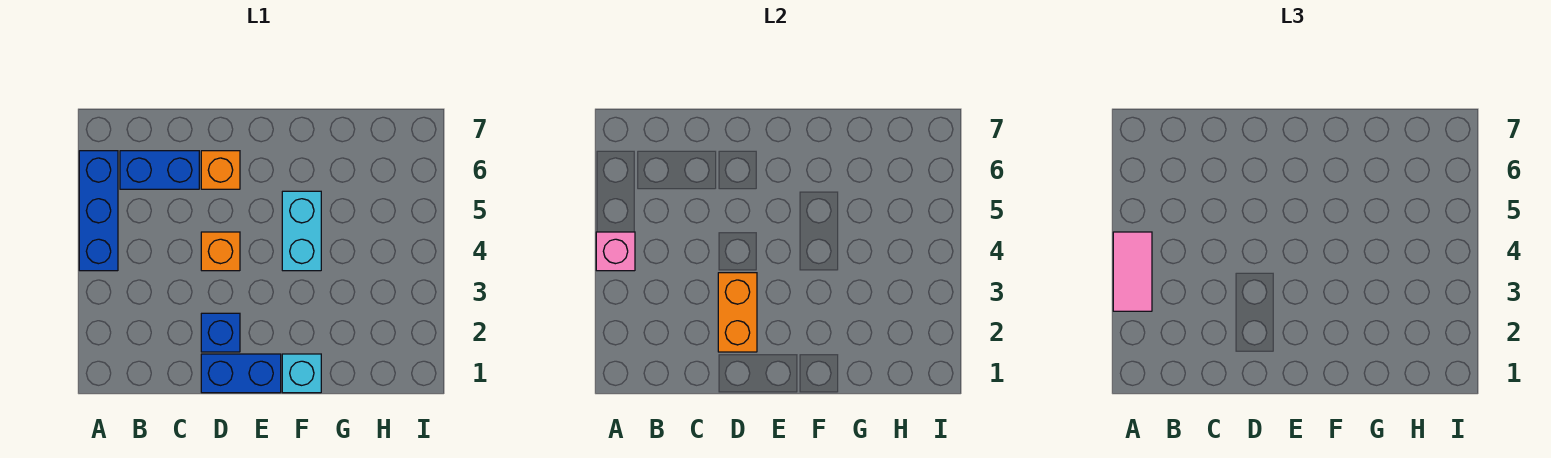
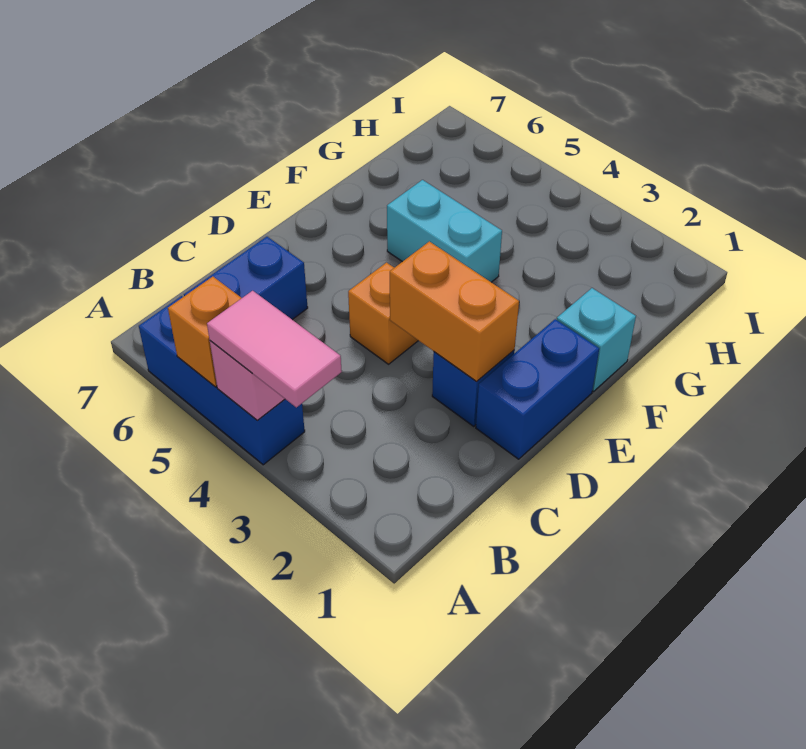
orange 1x1 brick [201,151,240,189] -> orange 1x1 brick moved to [168,277,241,387]

